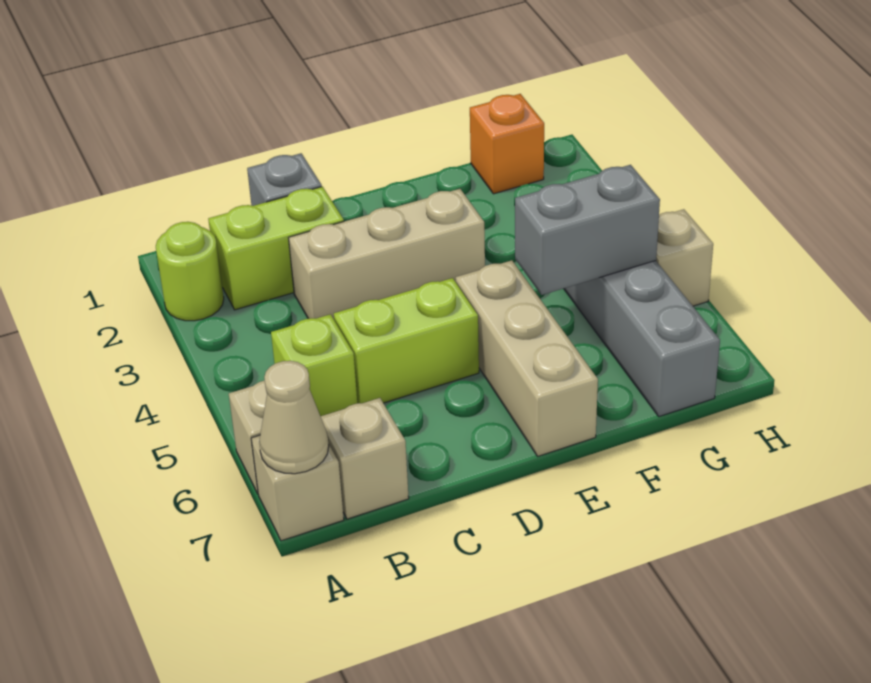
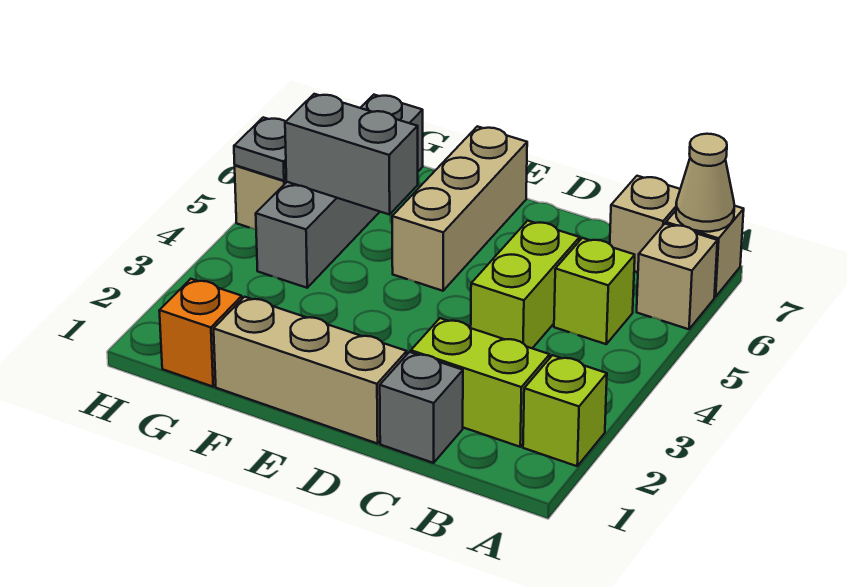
lime 1x1 round brick [156,222,224,321] -> lime 1x1 brick [523,355,607,466]
tan 1x3 brick [289,189,485,319] -> tan 1x3 brick moved to [214,297,407,444]
lime 1x2 brick [334,278,479,403] -> lime 1x2 brick turned to [471,221,580,348]
none -> grey 1x1 plate [234,117,286,181]

